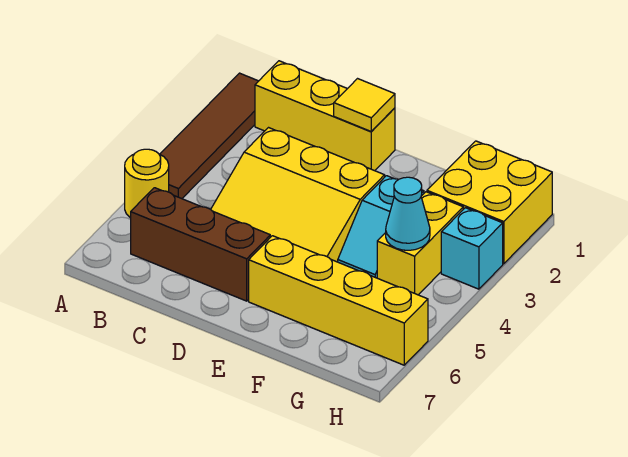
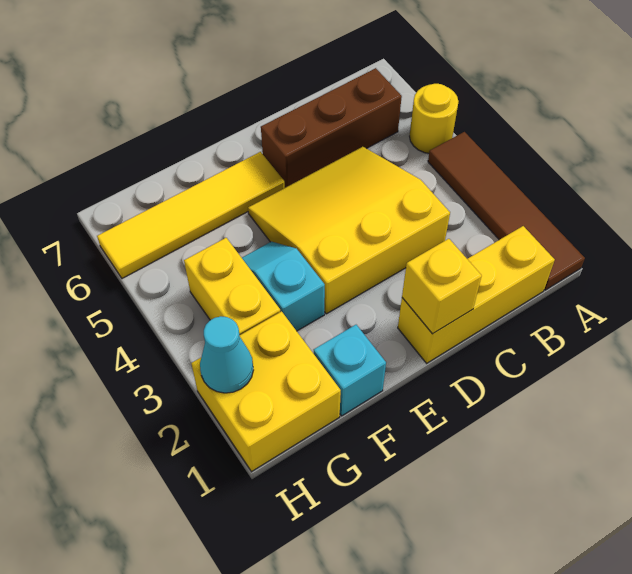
yellow 1x1 tile [334,79,395,132] -> yellow 1x1 brick [402,239,482,334]
yellow 1x4 brick [249,236,428,365] -> yellow 1x4 tile [97,152,285,278]
cyan 1x1 cone [386,177,430,250] -> cyan 1x1 cone moved to [200,316,253,393]
cyan 1x1 brick [441,208,503,289] -> cyan 1x1 brick moved to [314,325,386,416]

